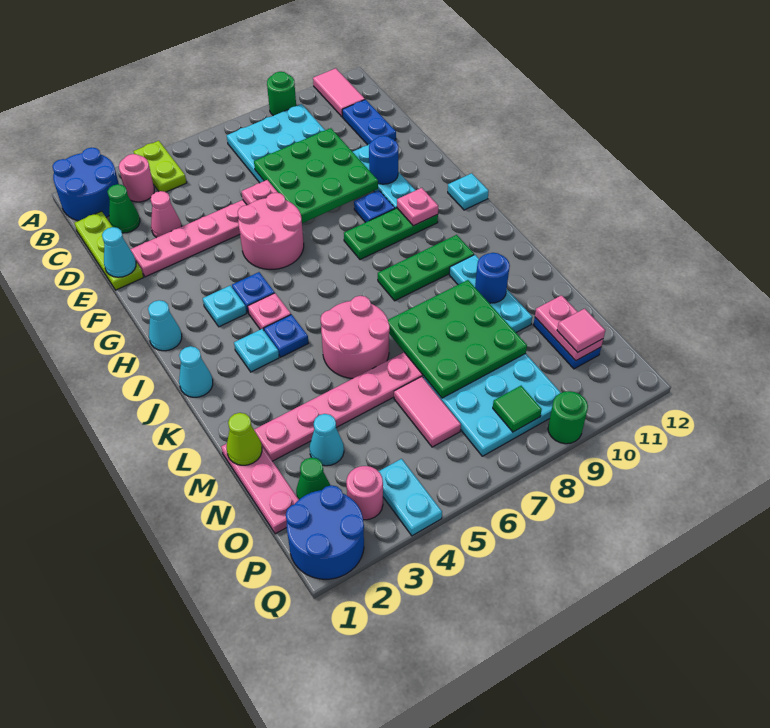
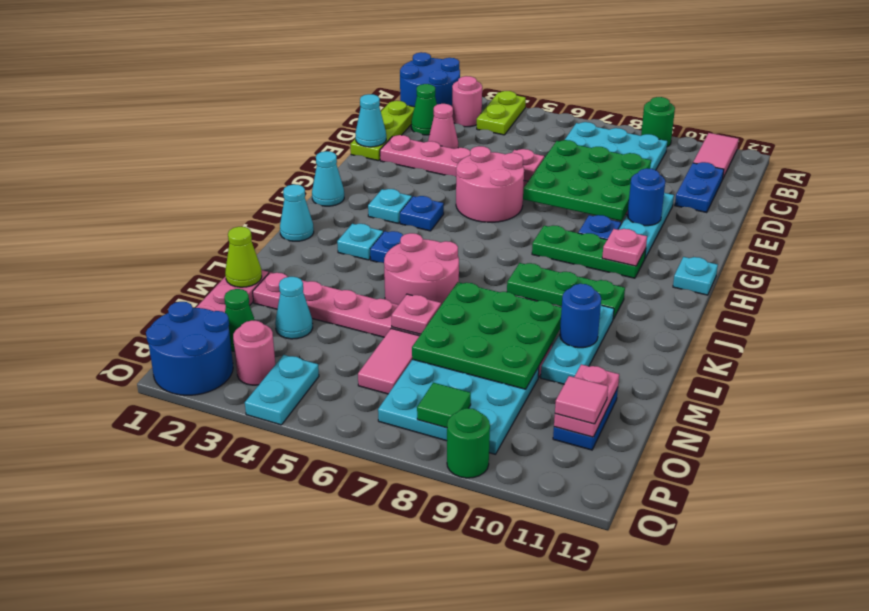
pink 1x1 plate [248,293,291,330] -> pink 1x1 plate moved to [392,294,441,335]

